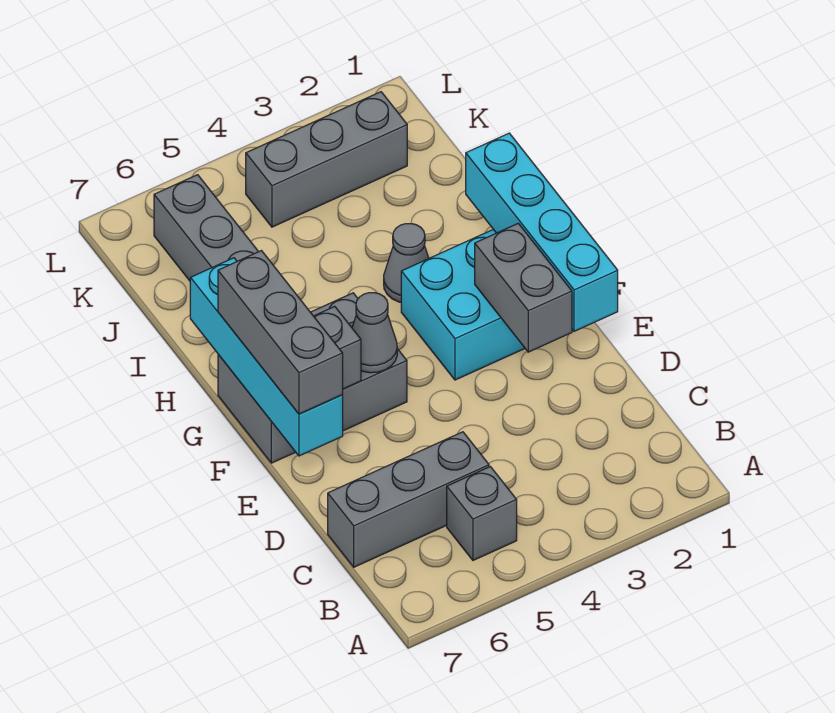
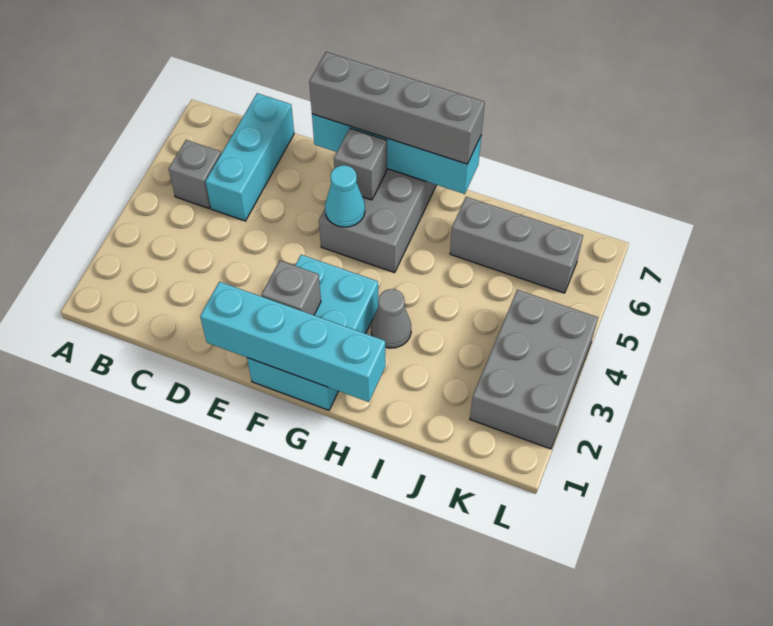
grey 1x3 brick [328,432,489,567] -> cyan 1x3 brick [205,93,294,221]
grey 1x2 brick [475,224,572,352] -> grey 1x1 brick [262,261,321,315]
grey 1x3 brick [218,251,343,414] -> grey 1x4 brick [309,52,485,164]
grey 1x1 cone [352,293,397,373] -> cyan 1x1 cone [325,165,365,227]
grey 1x3 brick [246,92,407,227] -> grey 2x3 brick [470,290,598,449]

